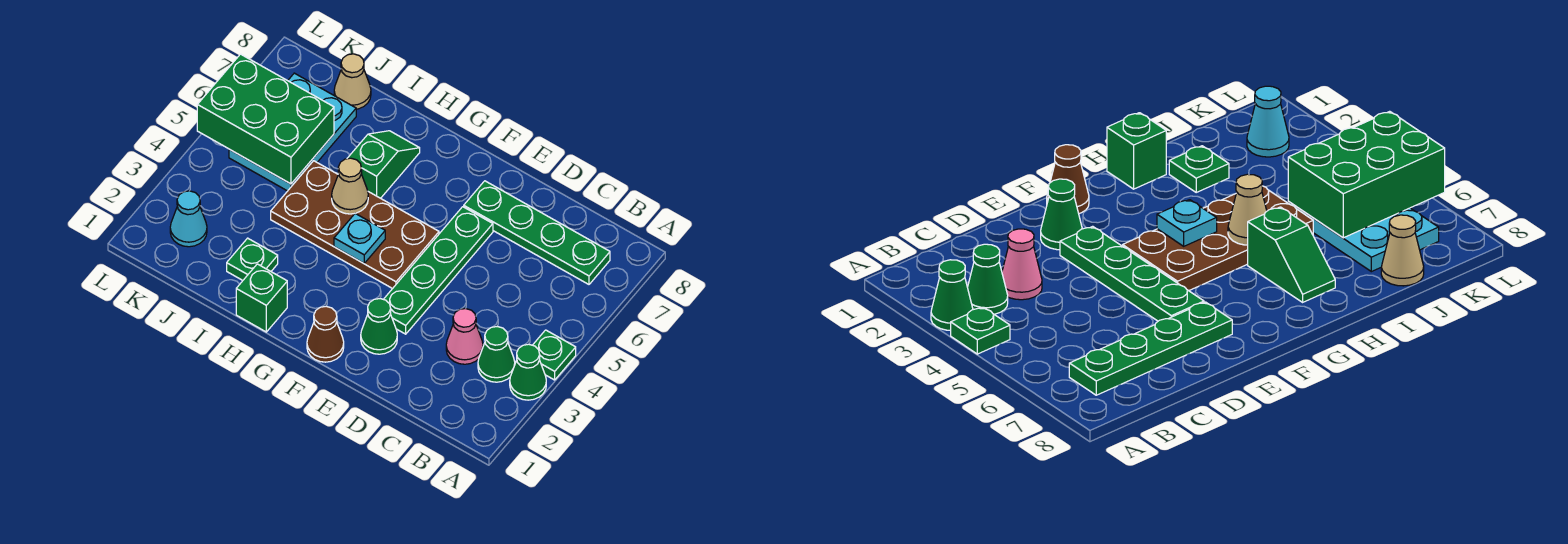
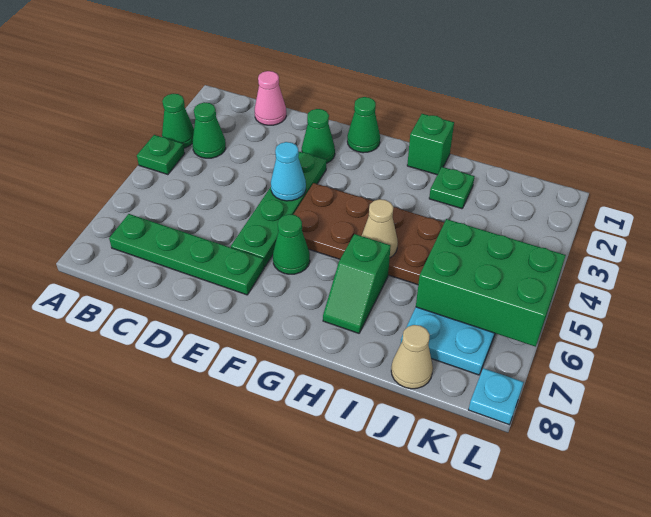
pink 1x1 cone [446,309,483,364] -> pink 1x1 cone moved to [255,71,286,125]
brown 1x1 cone [307,306,344,362] -> green 1x1 cone [347,97,380,153]
none -> green 1x1 cone [273,214,310,274]
cyan 1x1 plate [334,213,385,263] -> cyan 1x1 plate moved to [469,368,524,425]
cyan 1x1 cone [170,191,207,247] -> cyan 1x1 cone moved to [271,142,306,201]

